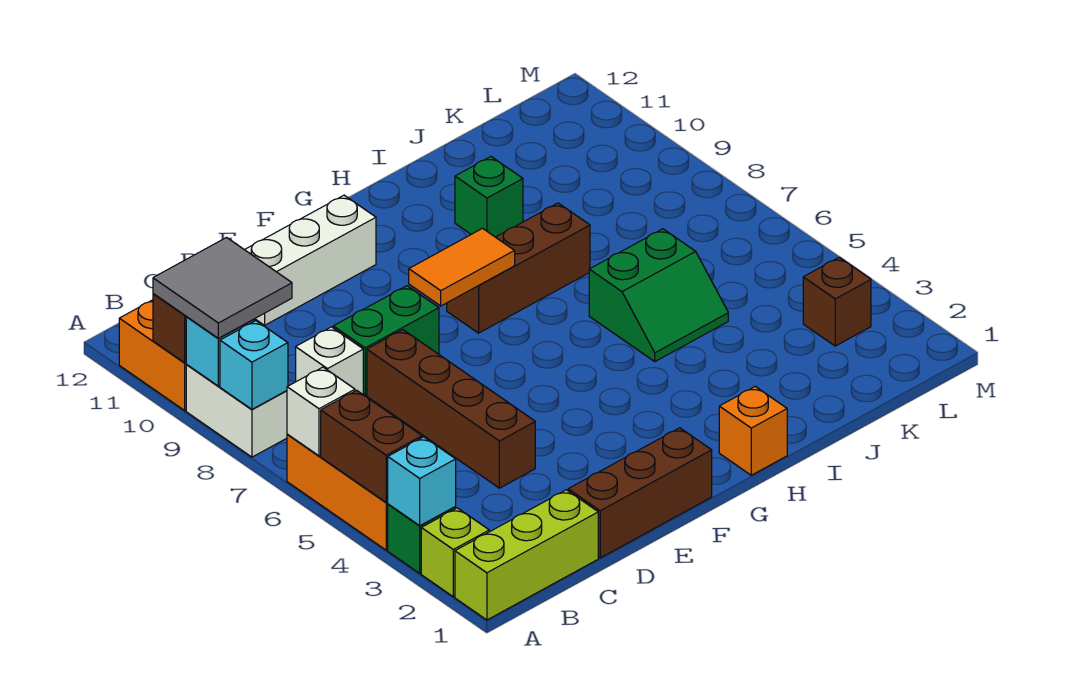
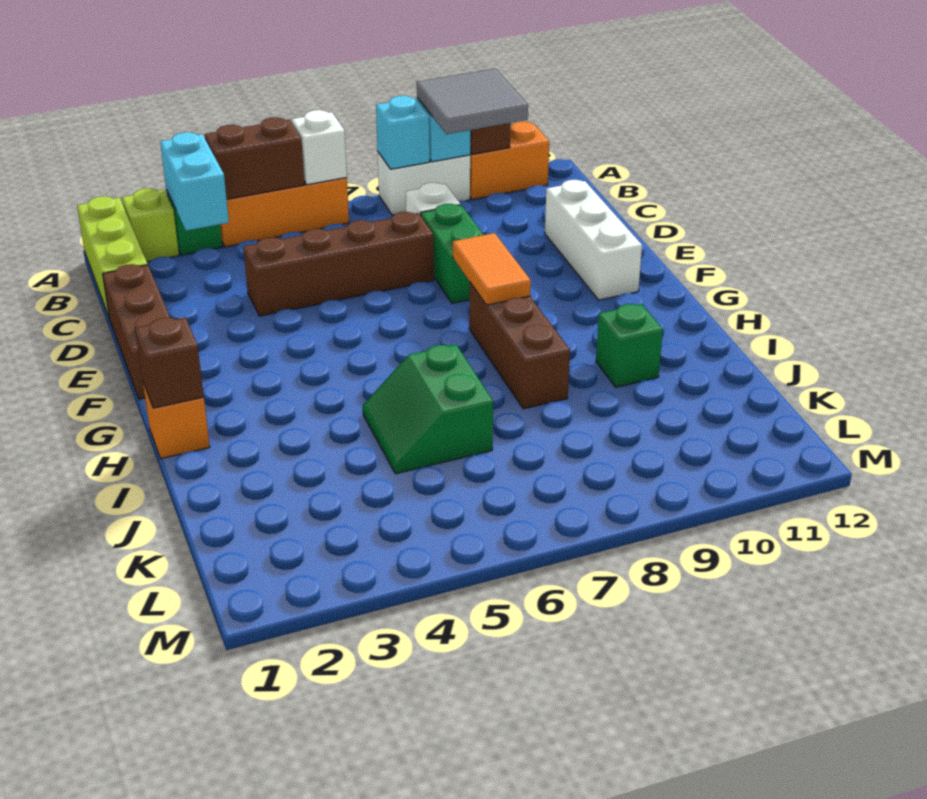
cyan 1x1 brick [388,437,456,526] -> cyan 1x2 brick [160,132,229,231]
brown 1x1 brick [803,257,871,346] -> brown 1x1 brick moved to [135,318,204,408]

